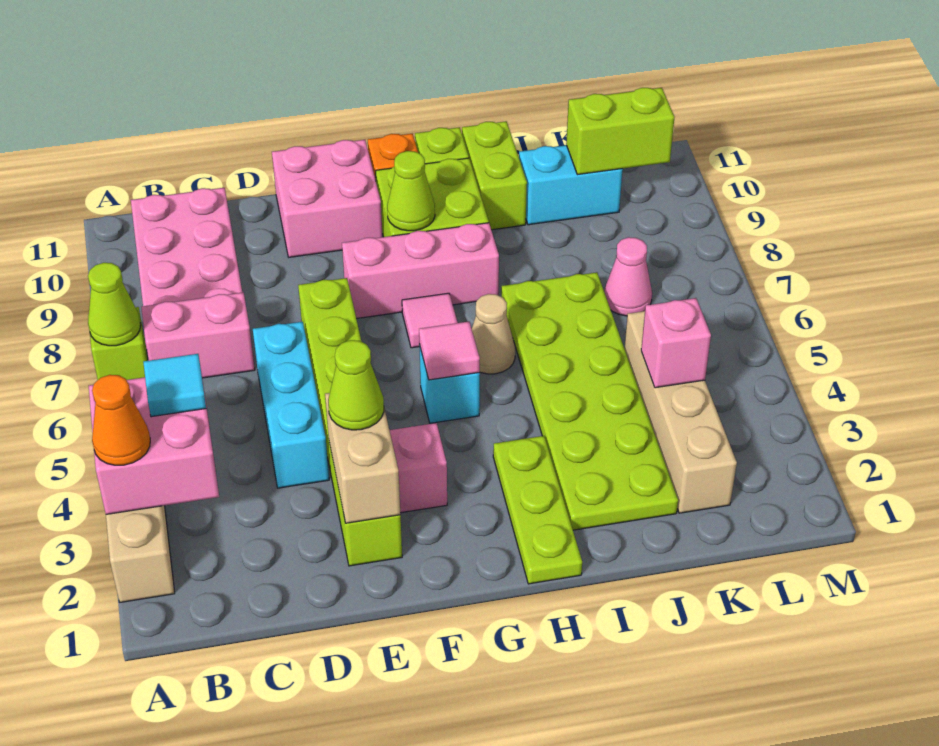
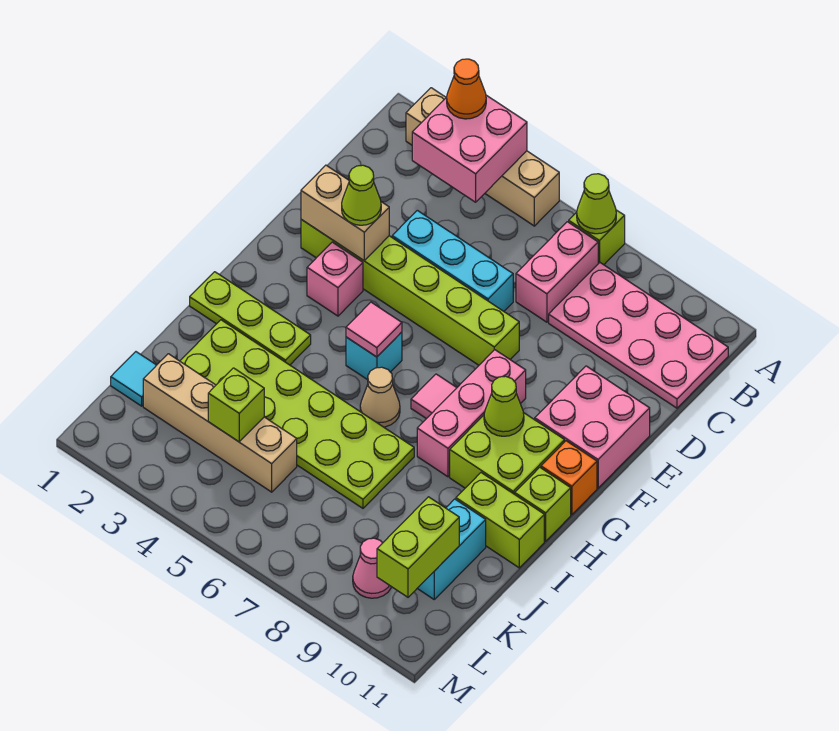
cyan 1x1 tile [143,354,206,417] -> cyan 1x1 tile moved to [111,352,156,406]
pink 1x1 brick [641,298,711,388] -> lime 1x1 brick [208,368,264,442]
pink 1x1 cone [604,237,652,316] -> pink 1x1 cone moved to [353,538,391,598]

